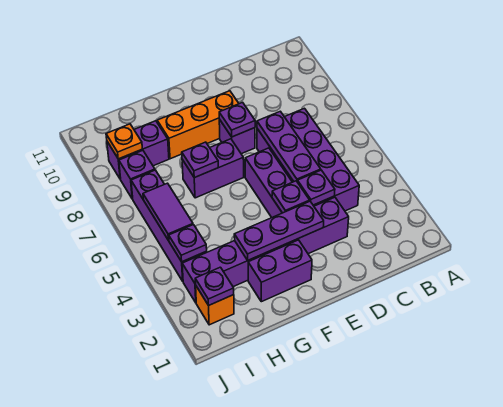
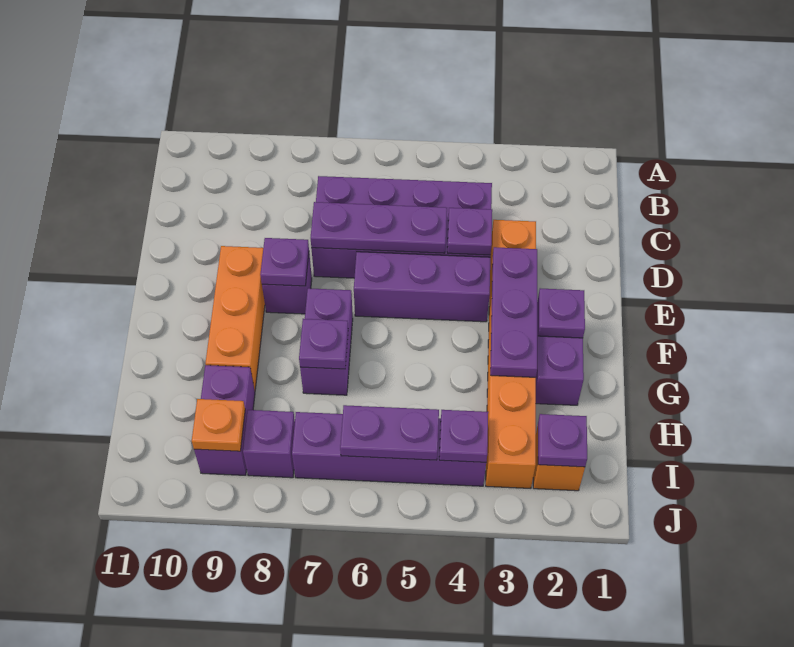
purple 1x6 brick [182,197,349,302] -> orange 1x6 brick [486,220,536,488]
purple 1x1 plate [272,181,310,213] -> purple 1x1 plate moved to [538,288,585,338]
purple 1x2 tile [143,183,193,241] -> purple 1x2 plate [340,405,439,460]

